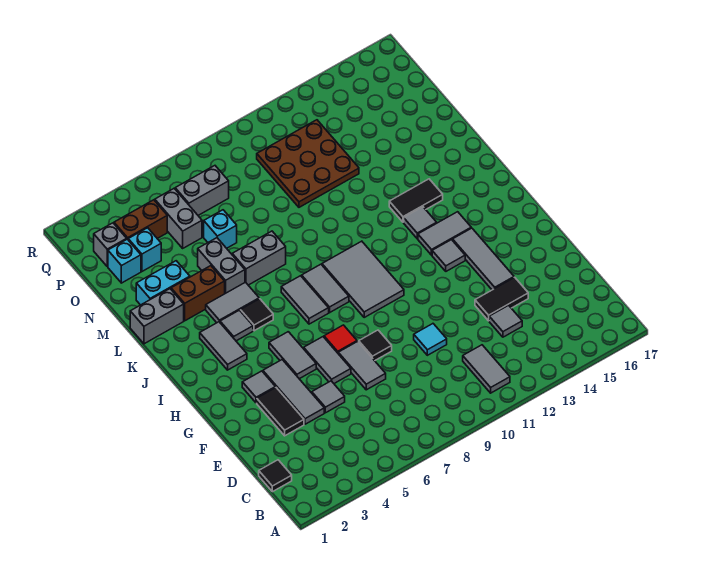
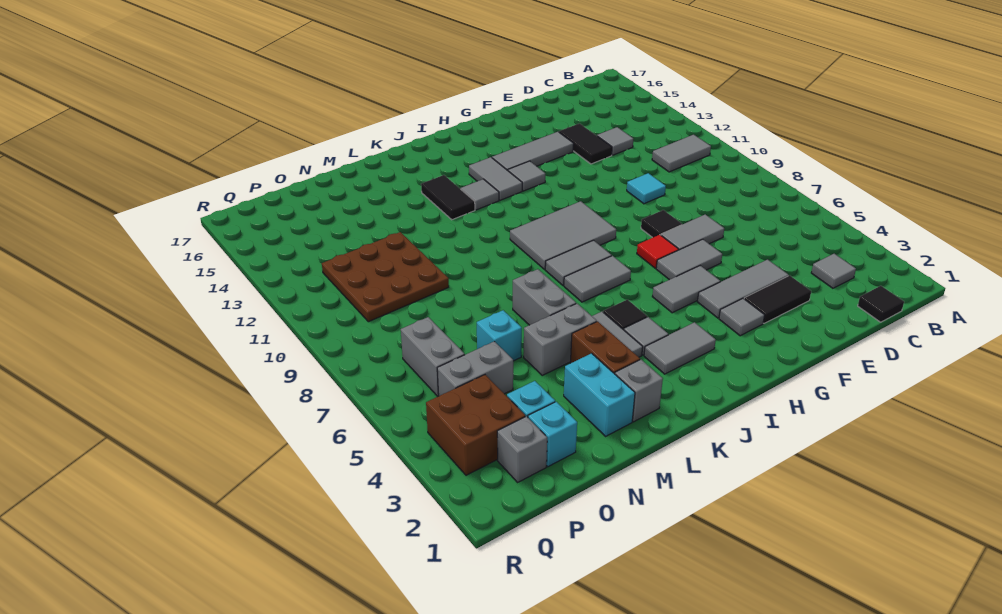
grey 1x1 tile [312,381,345,413] -> grey 1x1 tile moved to [811,254,856,288]
grey 1x2 brick [130,289,184,344] -> grey 1x1 brick [615,360,663,422]
brown 1x2 brick [114,200,167,239] -> brown 2x2 brick [426,375,525,475]

